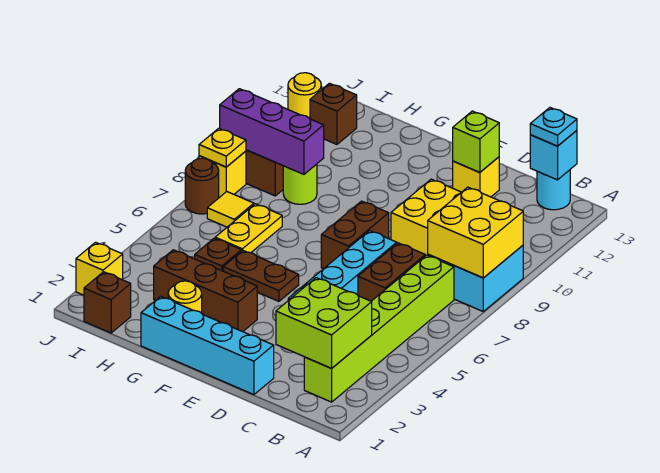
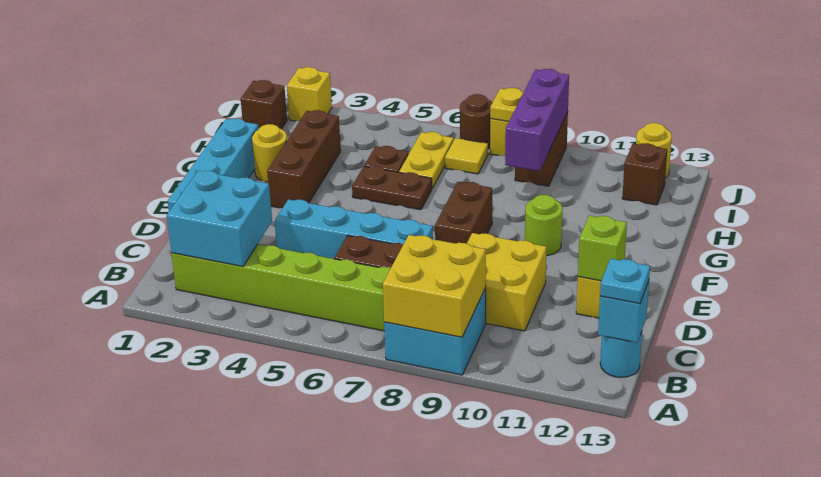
lime 2x2 brick [276,278,372,368] -> cyan 2x2 brick [167,171,272,266]
brown 1x2 brick [321,201,389,269] -> brown 1x2 brick turned to [435,182,492,244]
brown 1x2 plate [223,251,299,301] -> brown 1x2 plate turned to [352,166,432,210]
yellow 1x2 plate [215,204,282,253] -> yellow 1x2 plate turned to [399,132,454,188]
lime 1x1 round brick [283,164,317,204] -> lime 1x1 round brick moved to [525,195,563,256]

